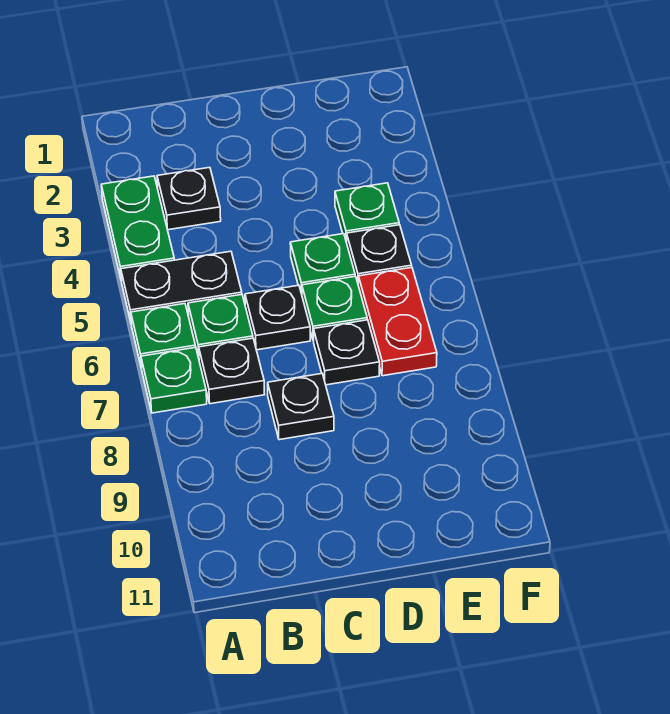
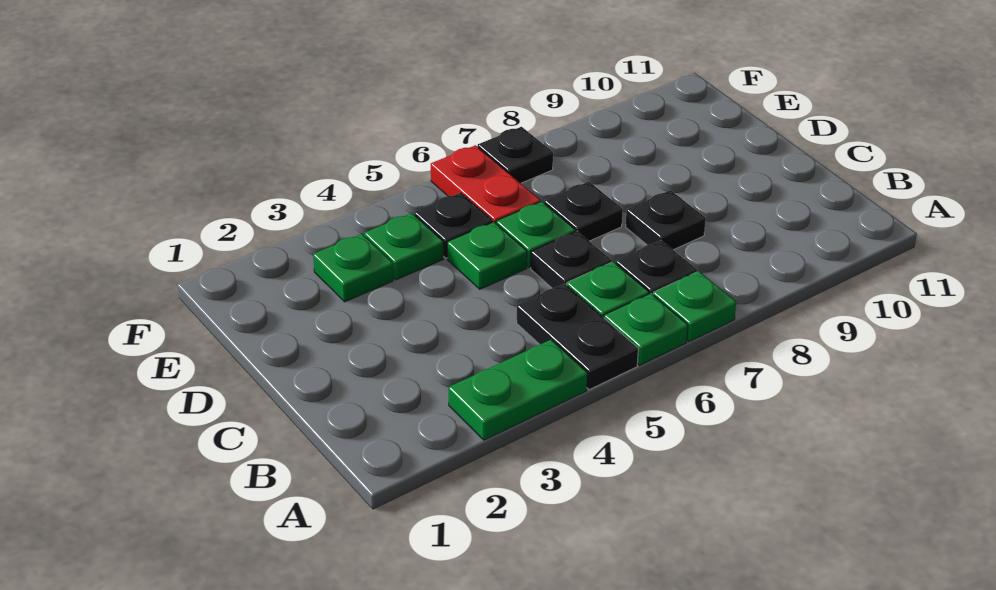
black 1x1 plate [157,167,221,230] -> black 1x1 plate moved to [478,127,553,183]
none -> green 1x1 plate [313,234,393,302]
red 1x2 plate [358,267,437,376] -> red 1x2 plate turned to [431,145,540,223]

